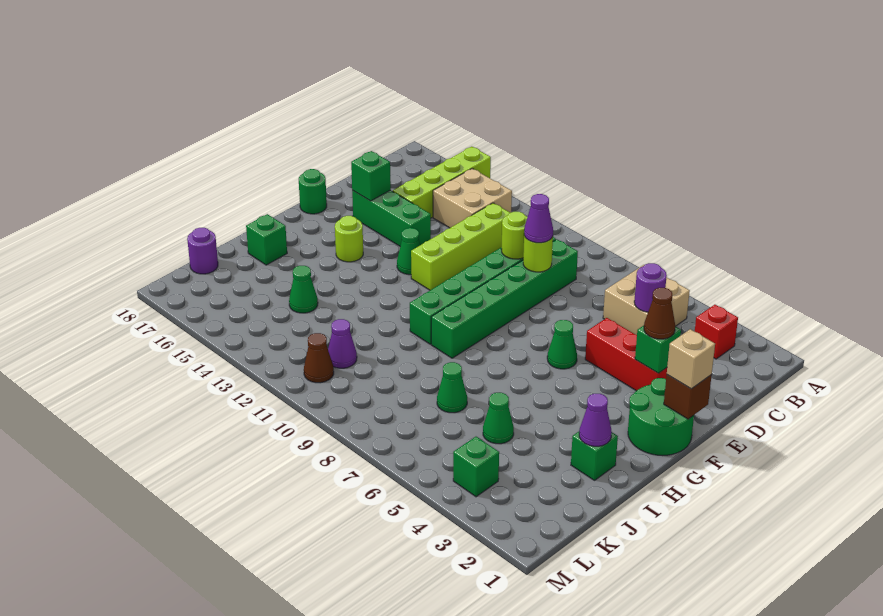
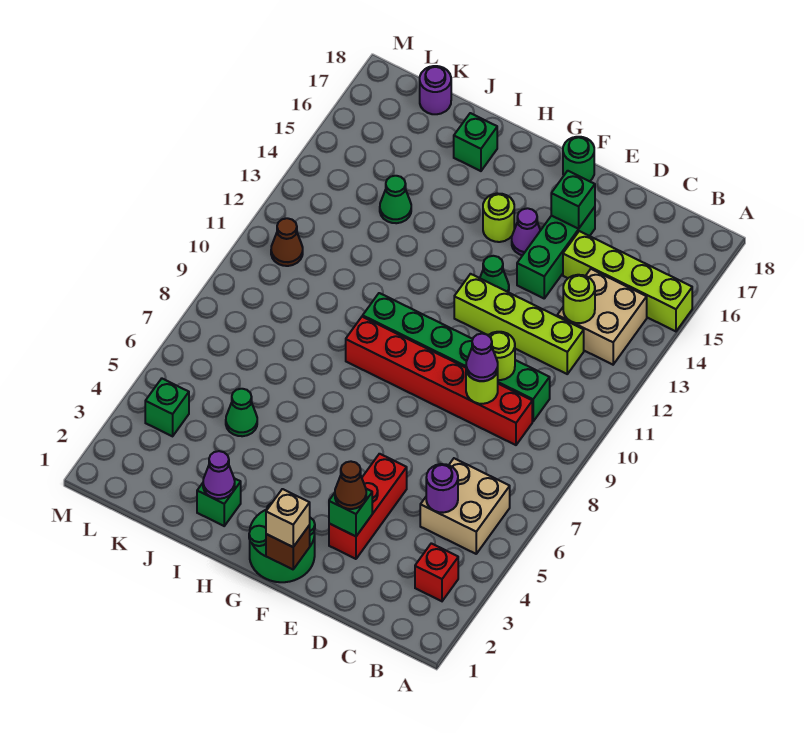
green 1x6 brick [431,239,578,358] -> red 1x6 brick [346,317,532,445]
none -> lime 1x1 round brick [563,275,595,323]
green 1x1 cone [547,320,577,369] -> none
green 1x1 cone [437,362,467,413] -> none
purple 1x1 cone [328,319,357,368] -> purple 1x1 cone moved to [512,208,541,255]

